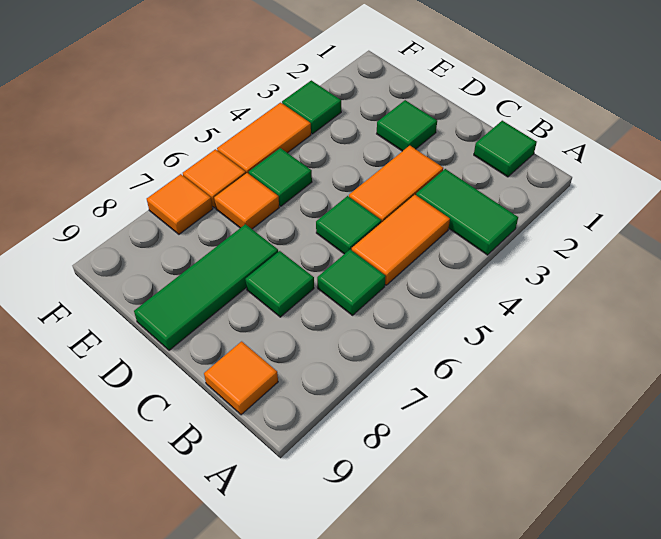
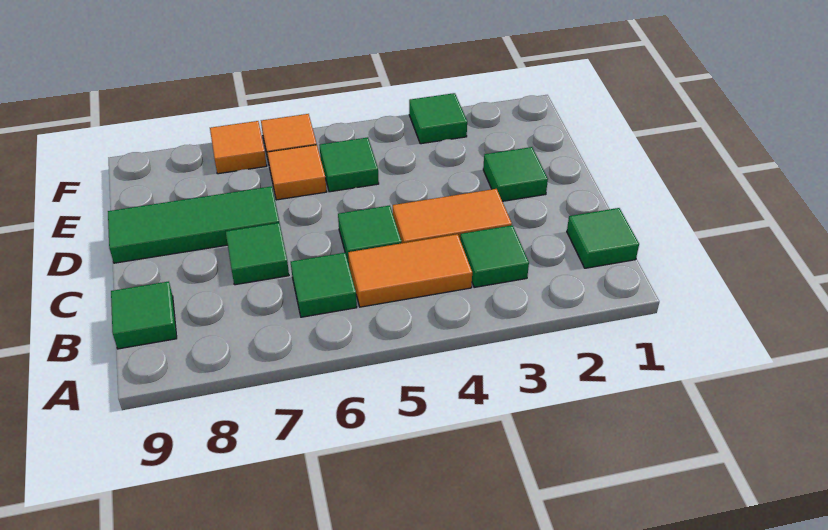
green 1x2 tile [416,169,518,255] -> green 1x1 tile [460,225,529,287]
orange 1x1 tile [204,341,278,415] -> green 1x1 tile [111,281,177,349]
orange 1x2 tile [217,103,311,174] -> none

